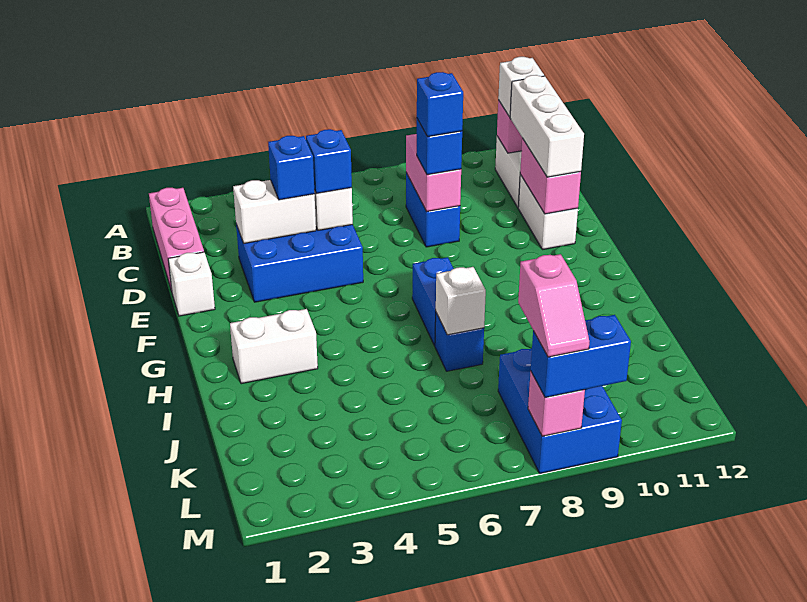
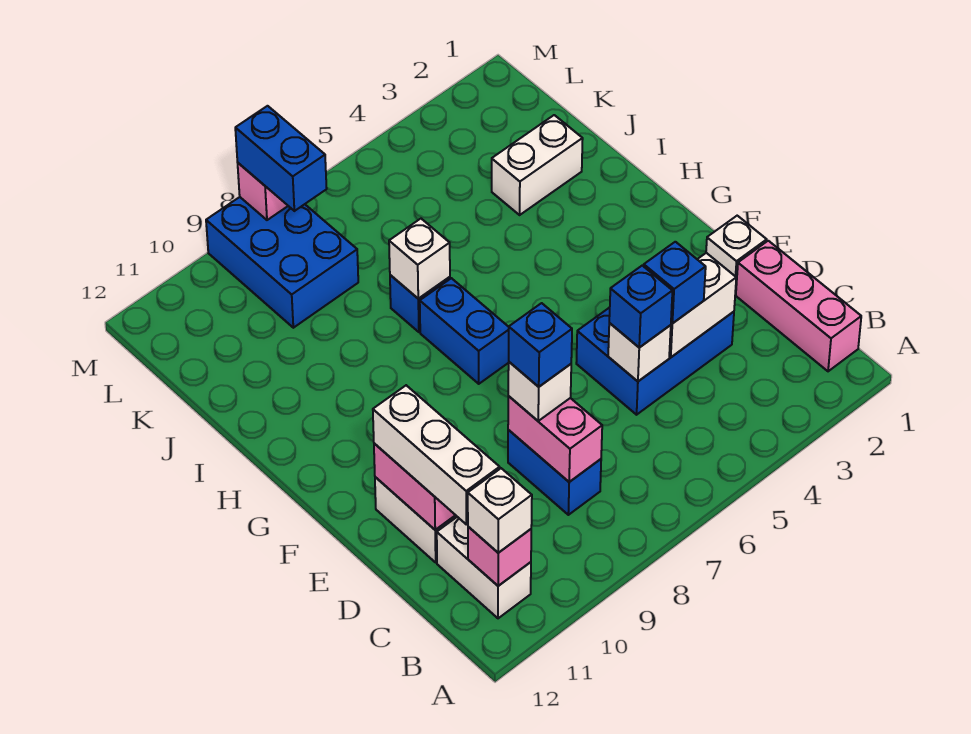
blue 1x1 brick [417,119,462,175] -> white 1x1 brick [508,362,571,421]
white 1x2 brick [230,309,318,384] -> white 1x2 brick moved to [492,115,583,215]
pink 1x2 slope [518,254,589,357] -> none
blue 1x2 brick [531,315,631,398] -> blue 1x2 brick turned to [235,106,327,211]

